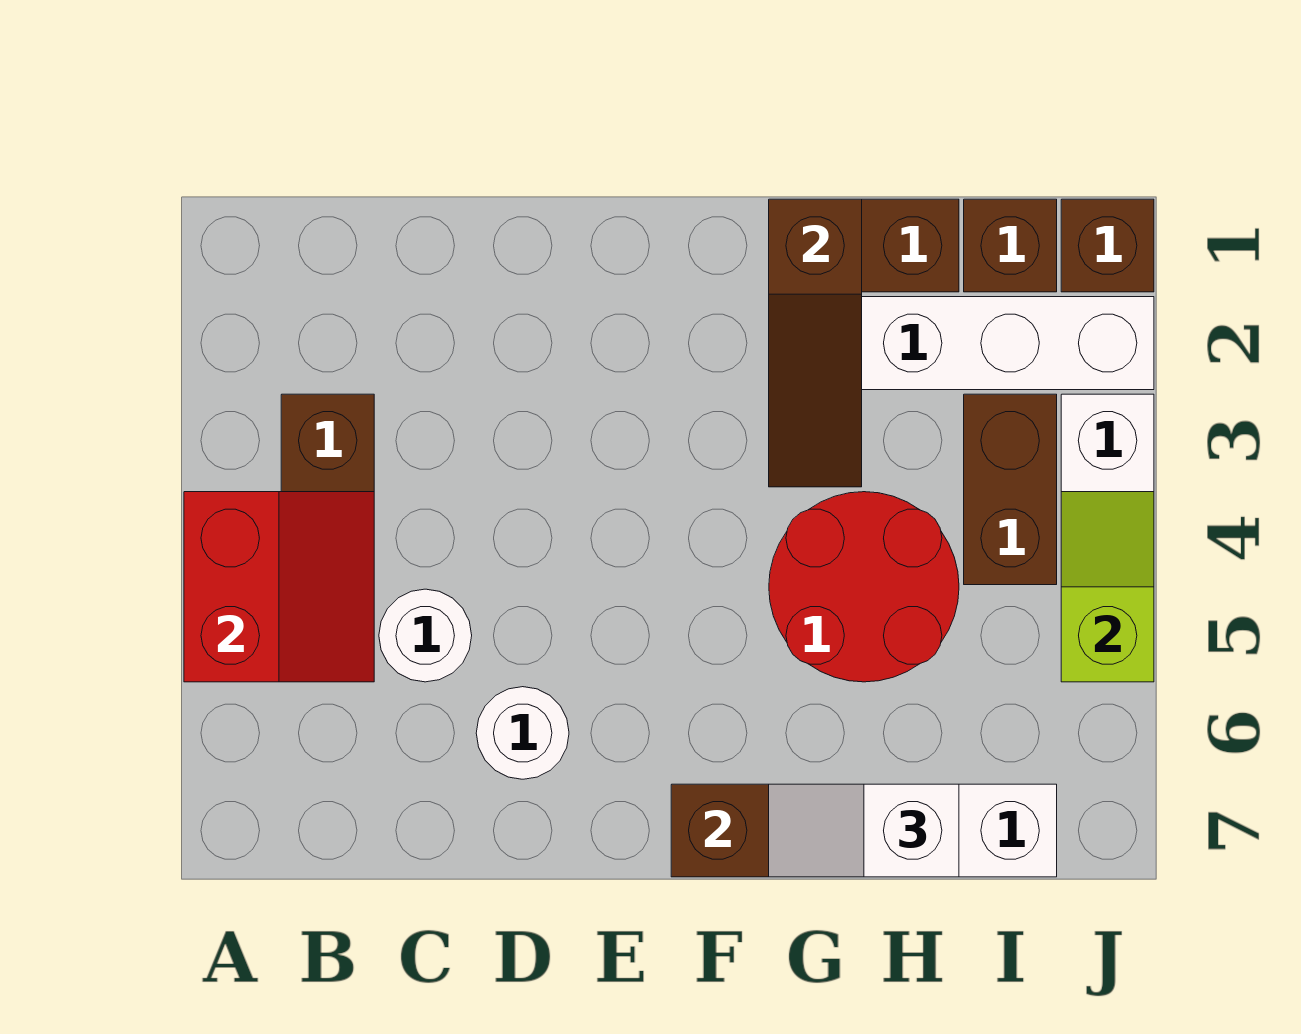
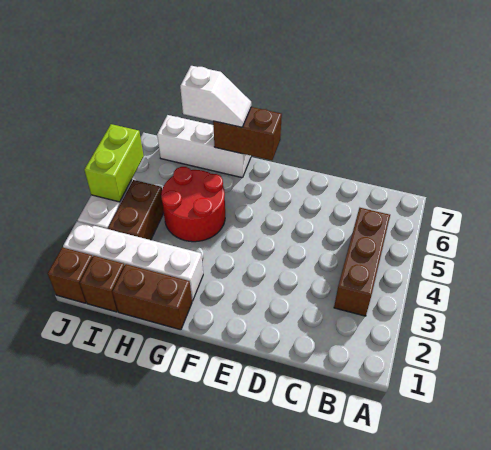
red 2x2 slope [184,492,374,682] -> none
white 1x1 round brick [379,589,472,682] -> none
white 1x1 round brick [476,687,569,779] -> none
brown 1x3 slope [769,199,862,487] -> none
lime 1x2 slope [1061,492,1154,682] -> lime 1x2 brick [84,124,144,202]

